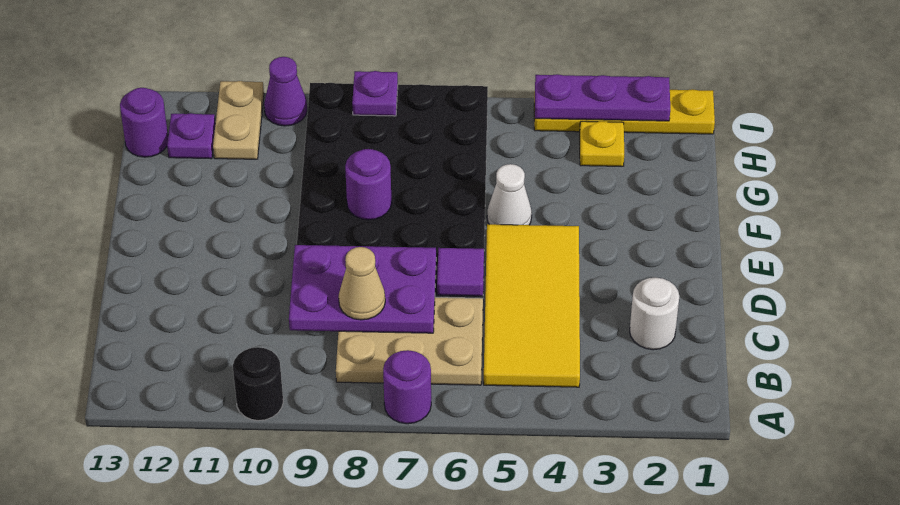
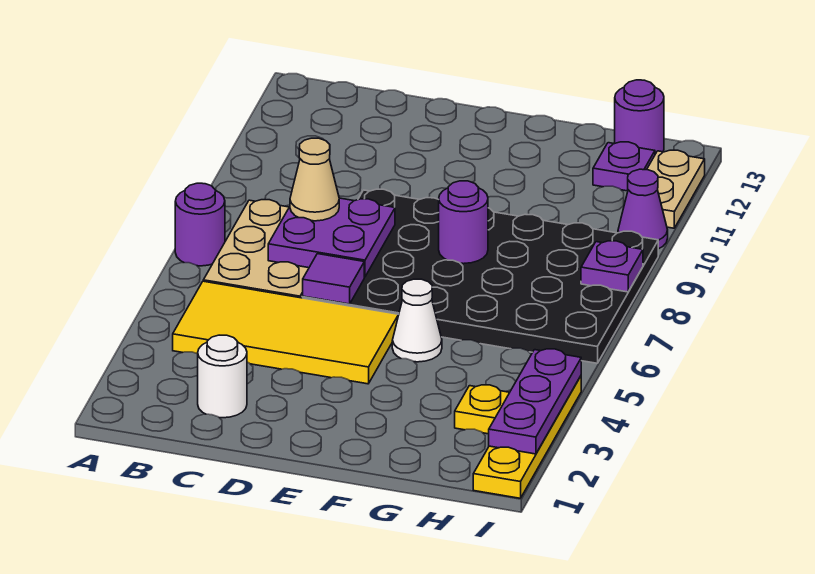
black 1x1 round brick [233,347,283,421] -> none
purple 2x3 plate [289,245,436,333] -> purple 2x2 plate [268,198,395,277]
tan 1x2 plate [213,81,264,159] -> tan 1x2 plate turned to [647,150,705,228]

